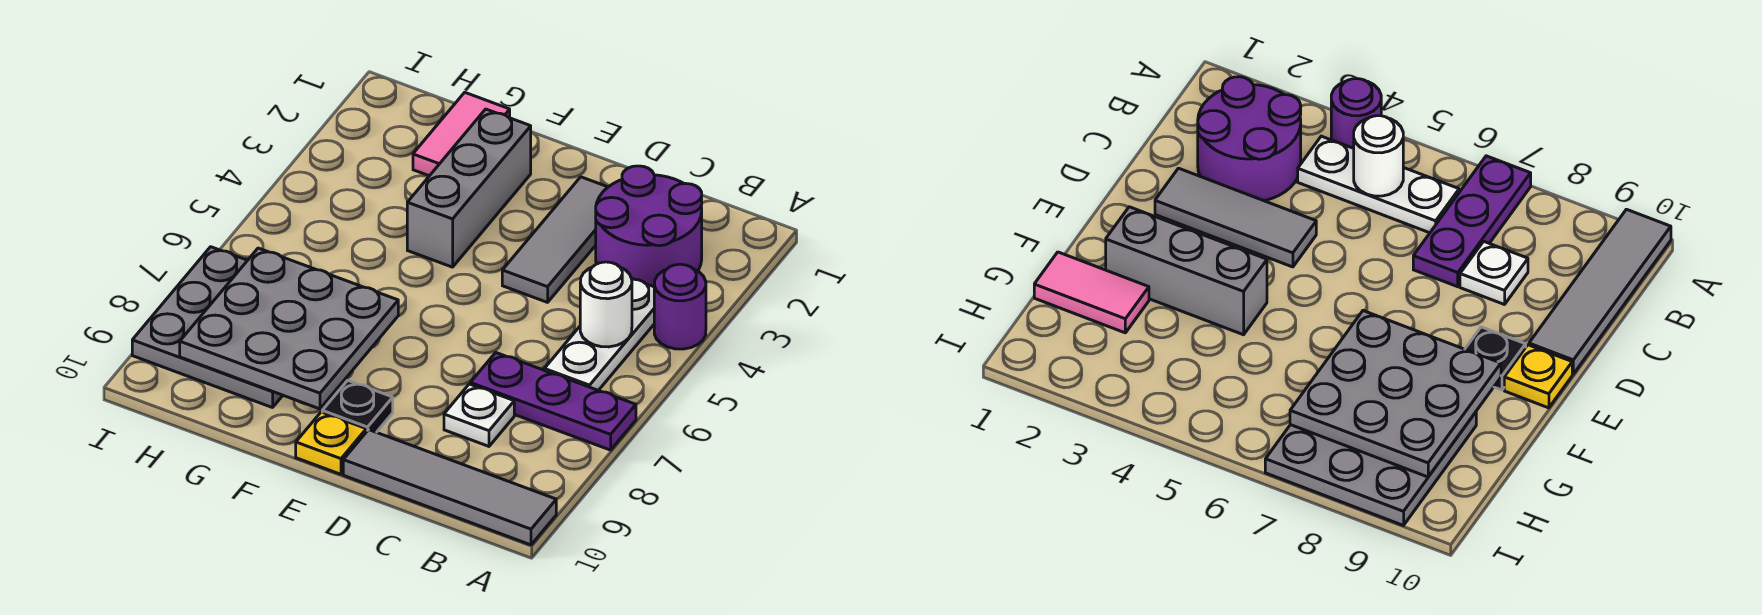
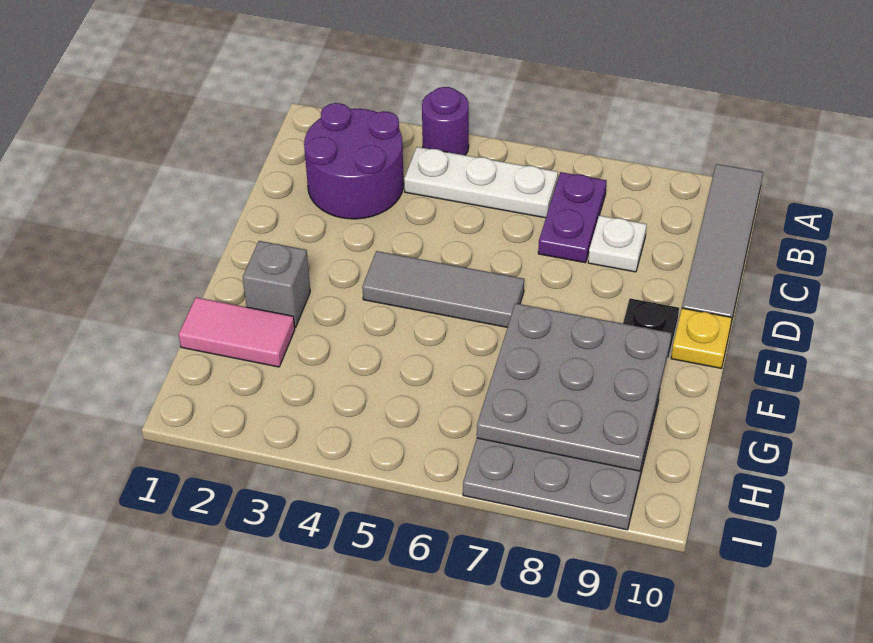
purple 1x3 plate [470,353,636,450] -> purple 1x2 plate [538,172,607,263]
white 1x1 round brick [580,262,632,347] -> none
grey 1x3 tile [502,177,608,302] -> grey 1x3 tile moved to [362,251,524,327]
grey 1x3 brick [407,109,531,267] -> grey 1x1 brick [243,241,310,328]

